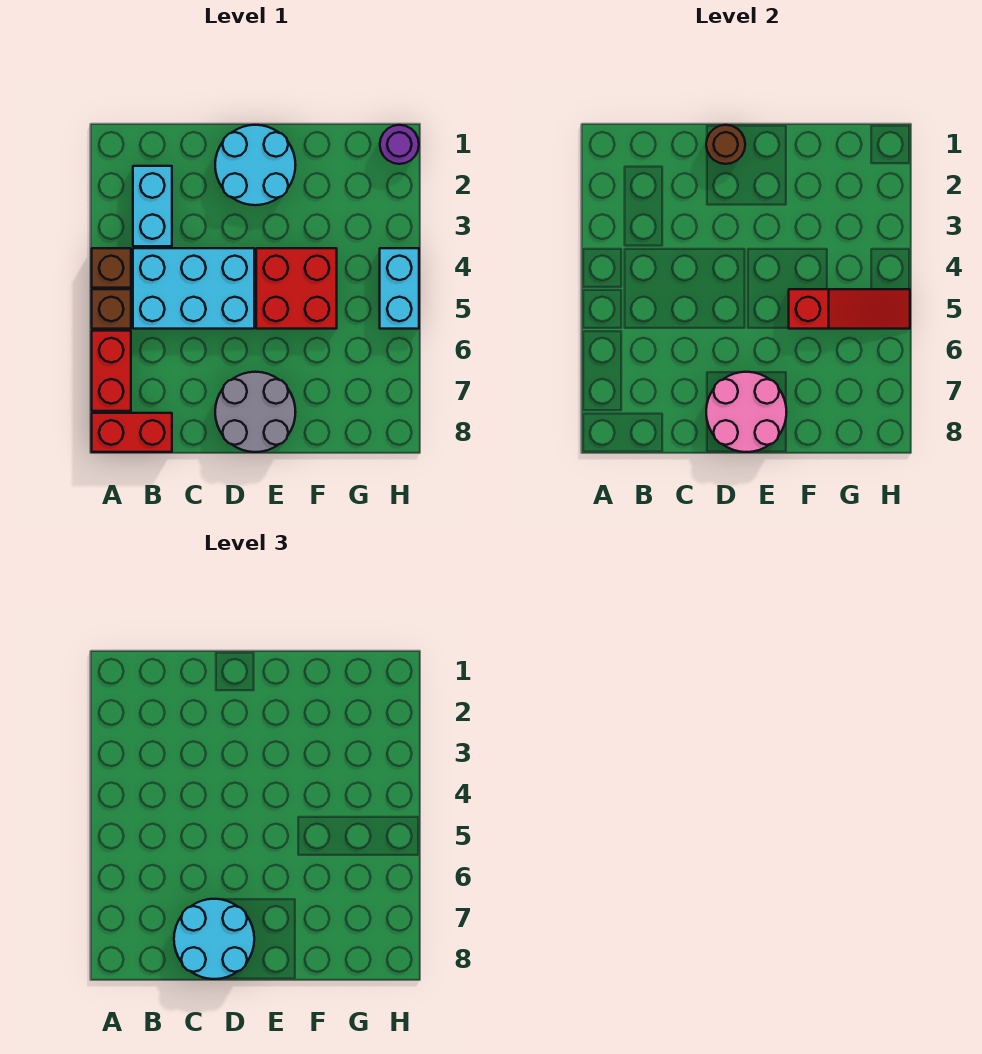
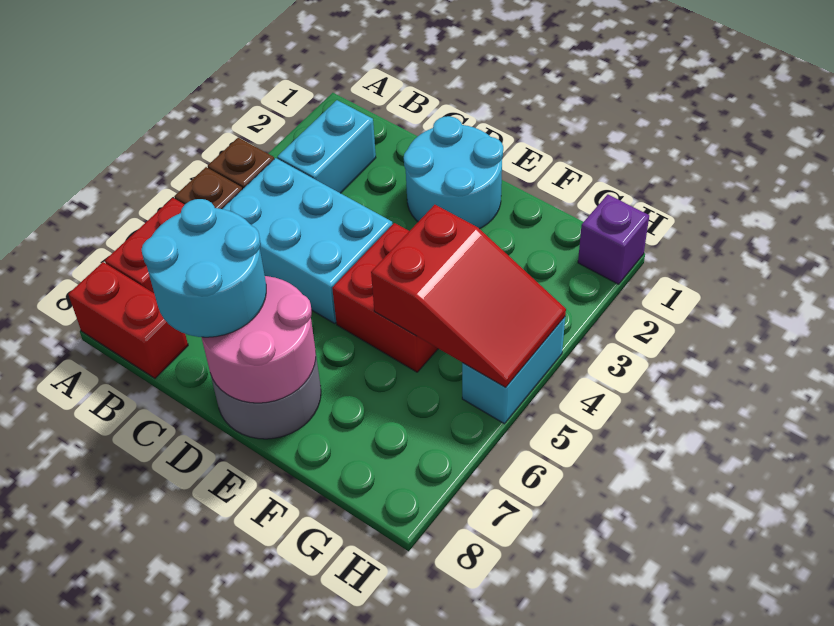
brown 1x1 round brick [706,125,745,164] -> none
red 1x3 slope [789,289,910,329] -> red 2x3 slope [371,205,566,387]
purple 1x1 round brick [380,125,419,164] -> purple 1x1 brick [578,194,649,284]

